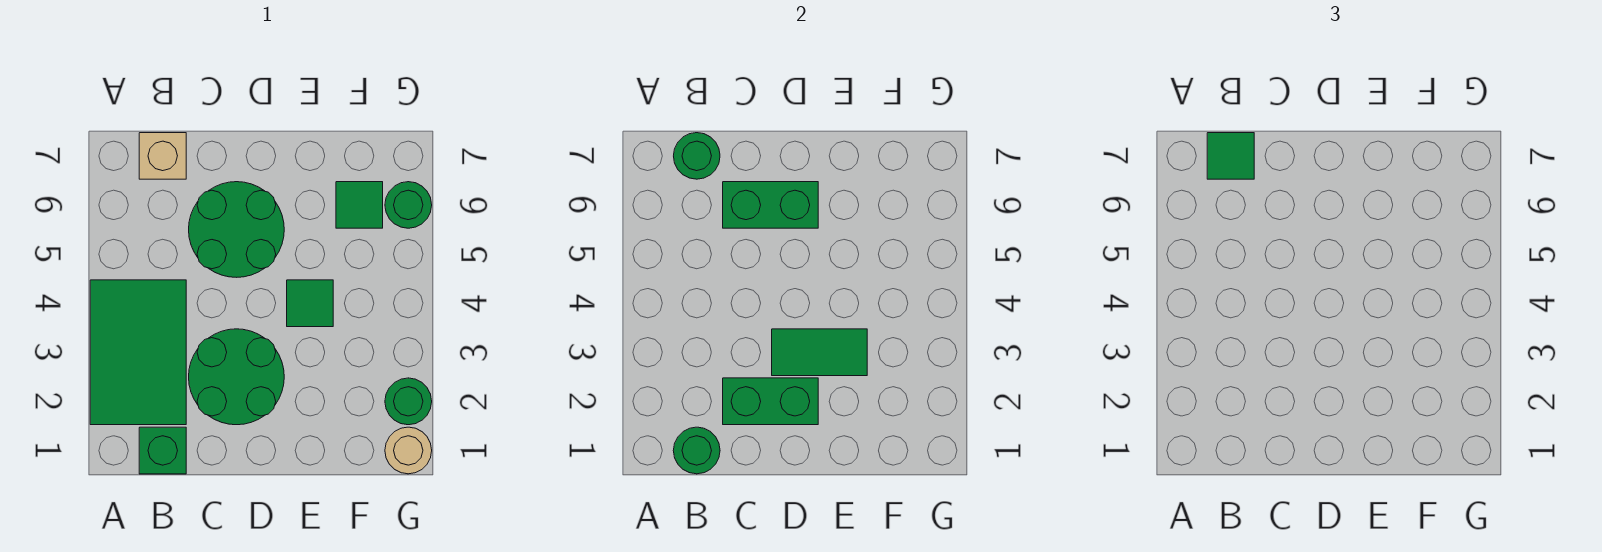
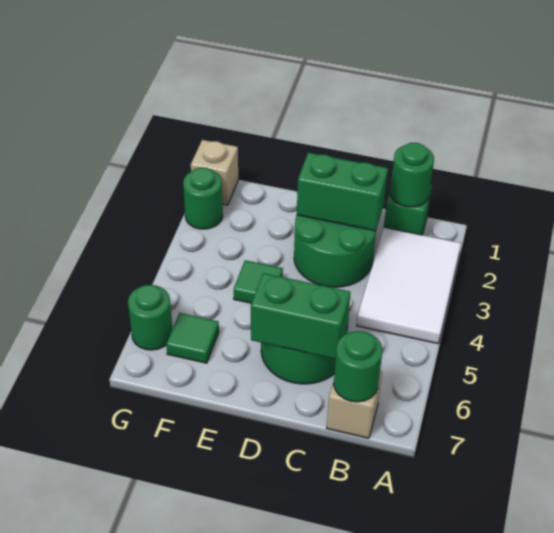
green 2x3 tile [90,280,186,425] -> white 2x3 tile [357,227,461,344]
green 1x1 tile [1207,133,1254,179] -> none
green 1x2 tile [772,329,867,376] -> none
tan 1x1 round brick [385,427,432,474] -> tan 1x1 brick [191,140,238,205]

